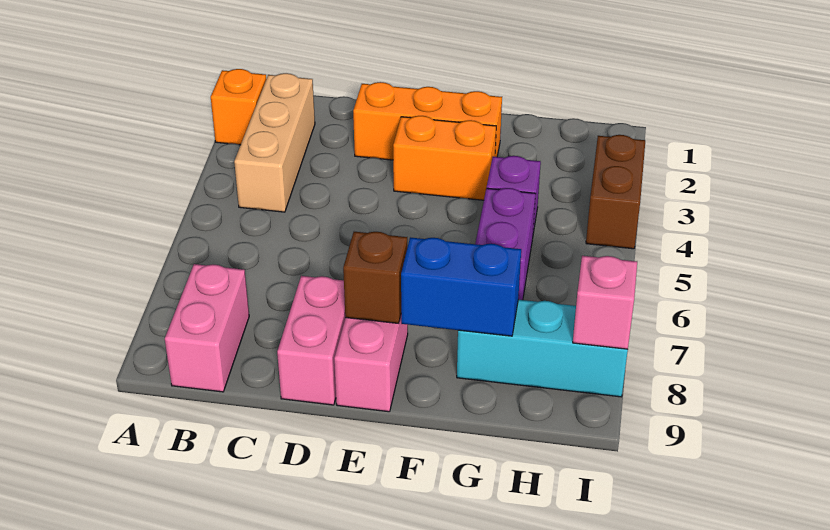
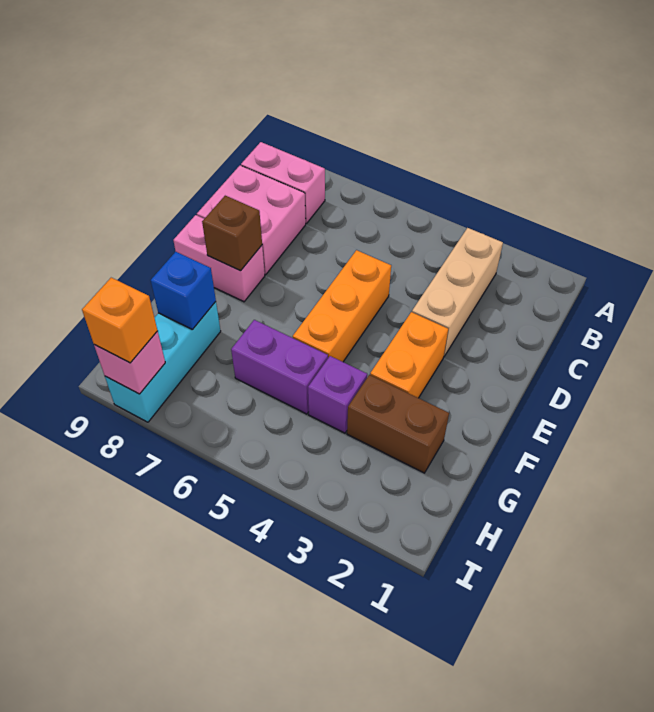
orange 1x1 brick [211,69,266,145] -> orange 1x1 brick moved to [82,278,158,363]
tan 1x3 brick [234,73,315,212] -> tan 1x3 brick turned to [412,228,503,356]
orange 1x3 brick [353,82,502,160] -> orange 1x3 brick moved to [293,250,391,362]
pink 1x2 brick [277,276,345,405] -> pink 2x2 brick [197,165,306,275]
blue 1x2 brick [401,237,521,336] -> blue 1x1 brick [151,252,216,330]
brown 1x2 brick [586,135,645,249] -> brown 1x2 brick moved to [347,375,449,473]

